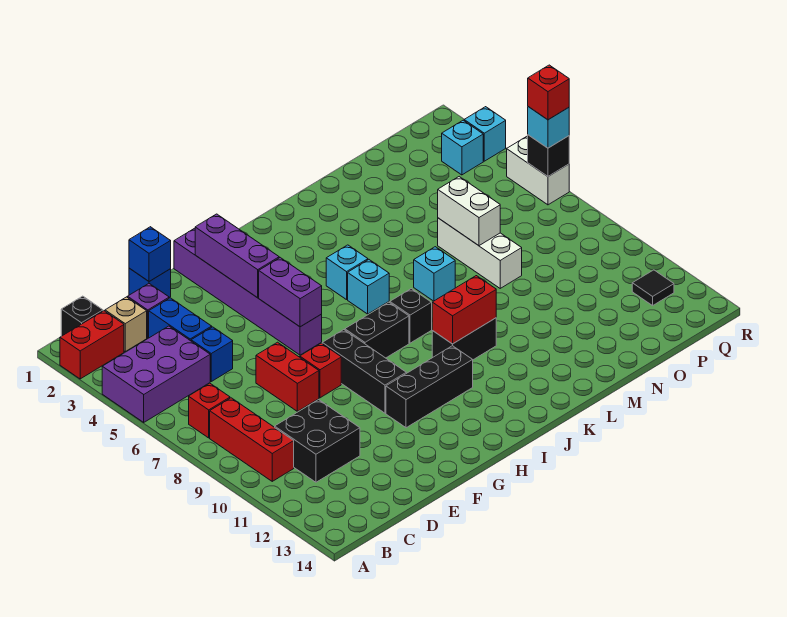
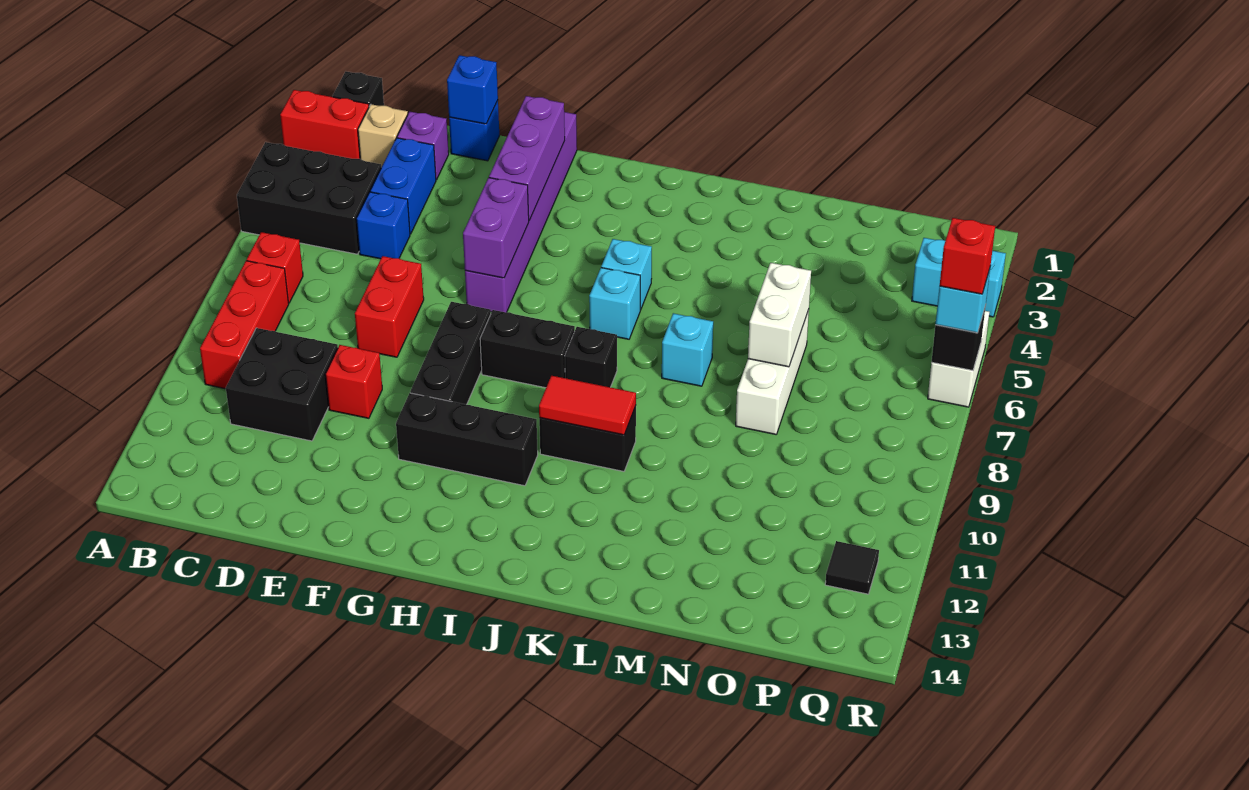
purple 2x3 brick [102,326,210,422] -> black 2x3 brick [237,142,381,254]
red 1x1 brick [300,343,341,398] -> red 1x1 brick moved to [325,345,382,418]
red 1x2 brick [432,276,496,344] -> red 1x2 tile [539,376,636,435]

